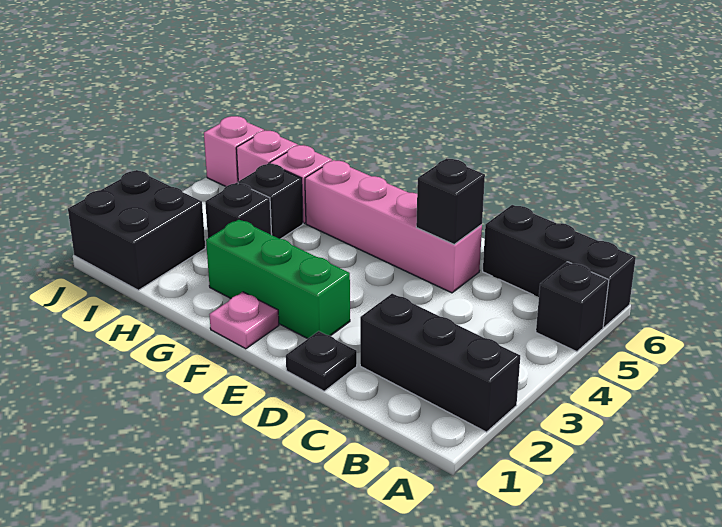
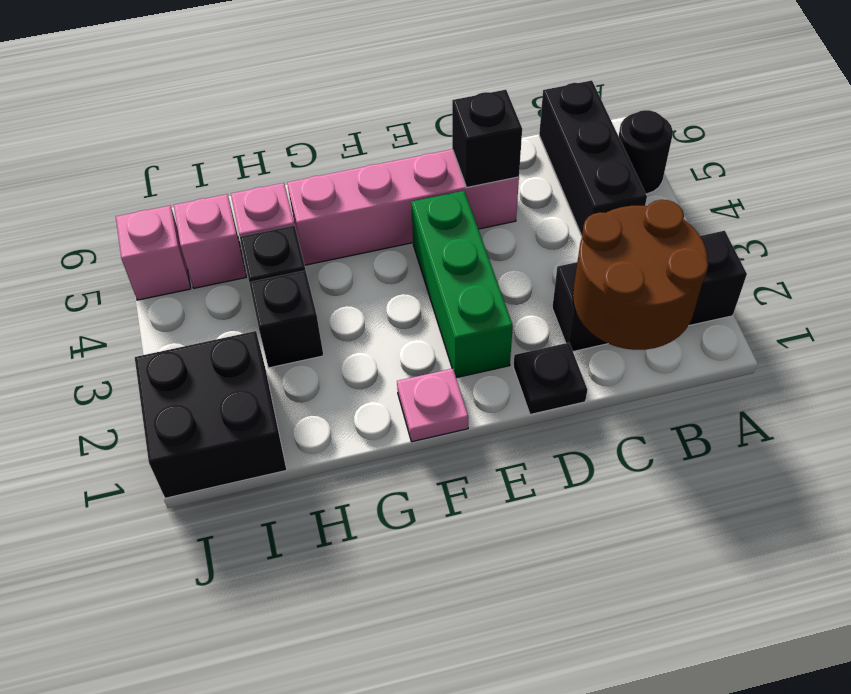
black 1x1 brick [536,262,609,352] -> black 1x1 round brick [619,110,673,194]
black 1x3 brick [483,205,636,327] -> black 1x3 brick turned to [539,80,647,236]
none -> brown 2x2 round brick [573,200,708,350]
green 1x3 brick [206,219,350,339] -> green 1x3 brick turned to [411,191,513,378]

